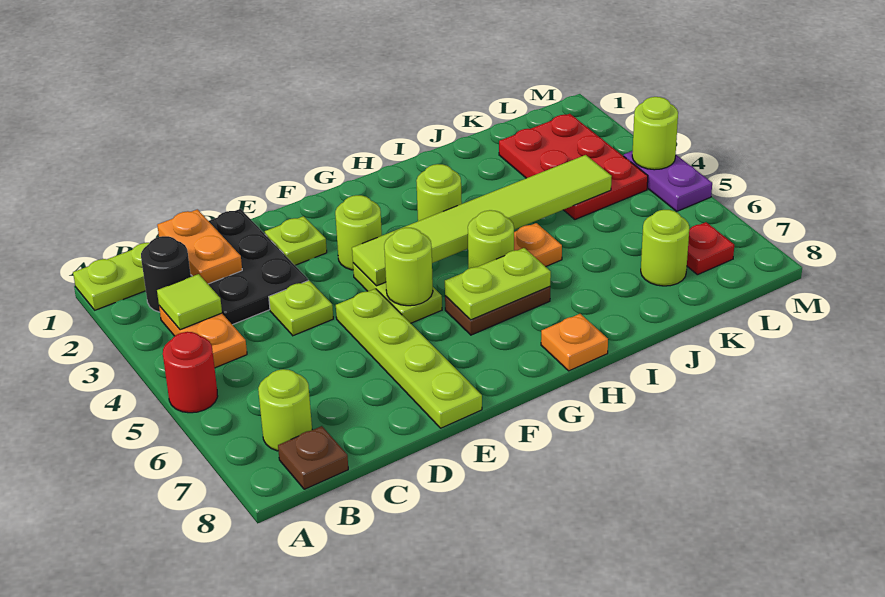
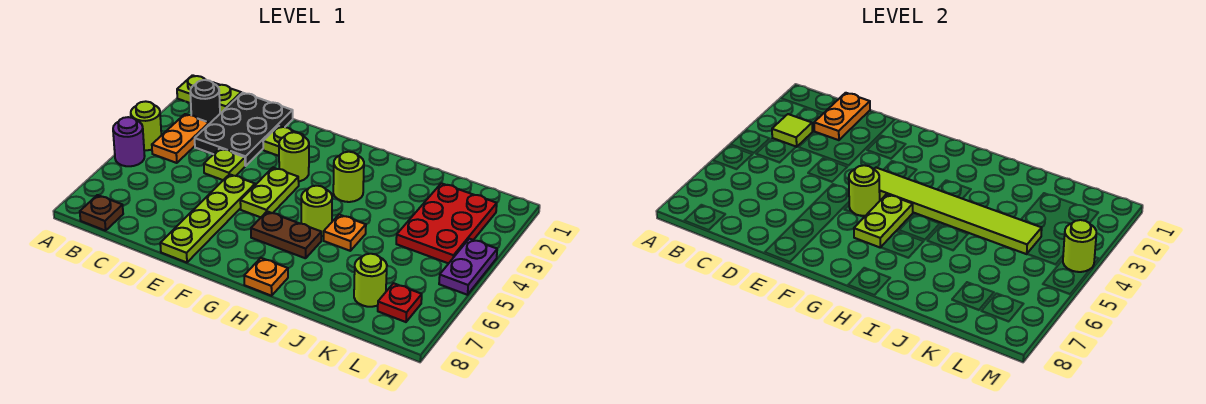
red 1x1 round brick [163,332,218,413] -> purple 1x1 round brick [113,117,145,166]
lime 1x1 round brick [258,369,312,451] -> lime 1x1 round brick moved to [131,101,161,150]
lime 1x2 plate [445,248,551,320] -> lime 1x2 plate turned to [854,194,913,248]

